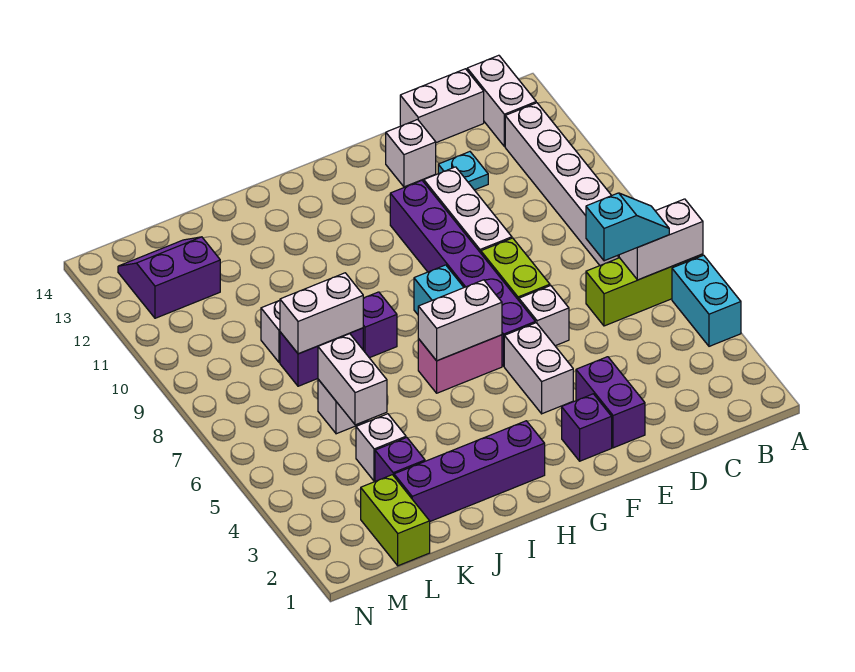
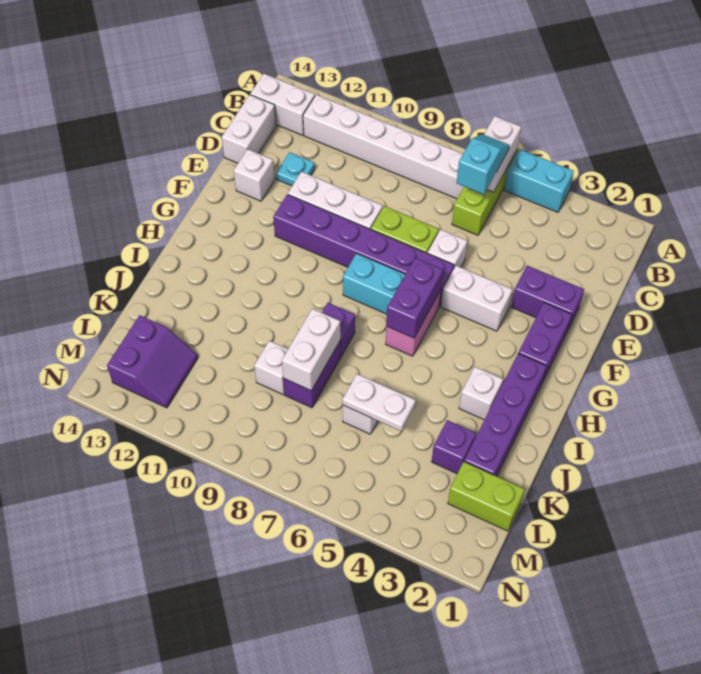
purple 1x1 brick [562,394,612,461] -> purple 1x2 brick [518,303,572,380]
white 1x2 brick [418,280,502,361] -> purple 1x2 brick [386,258,443,338]
white 1x1 brick [356,414,406,481] -> white 1x1 brick moved to [459,367,503,420]
white 1x2 brick [318,334,387,425] -> white 1x2 plate [342,374,416,431]
purple 2x2 slope [118,237,220,318] -> purple 2x2 slope turned to [107,315,198,408]

